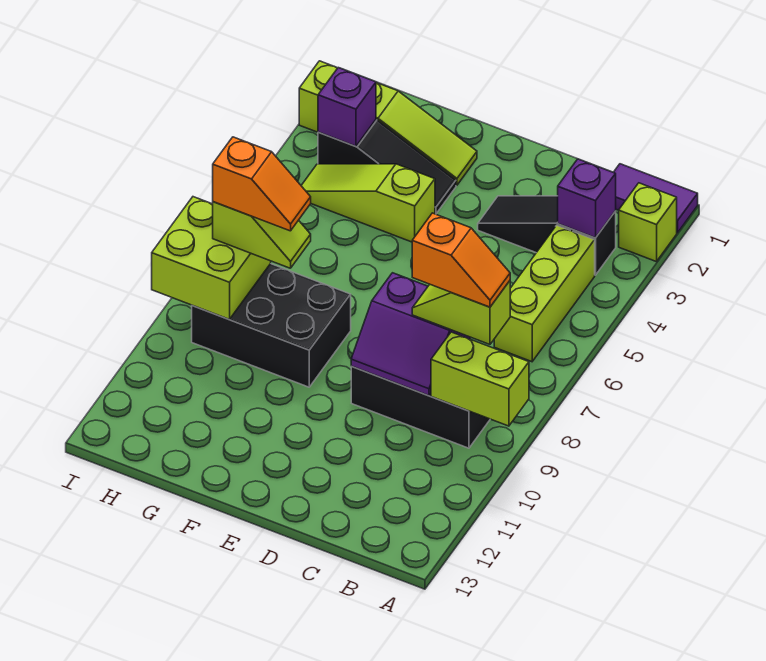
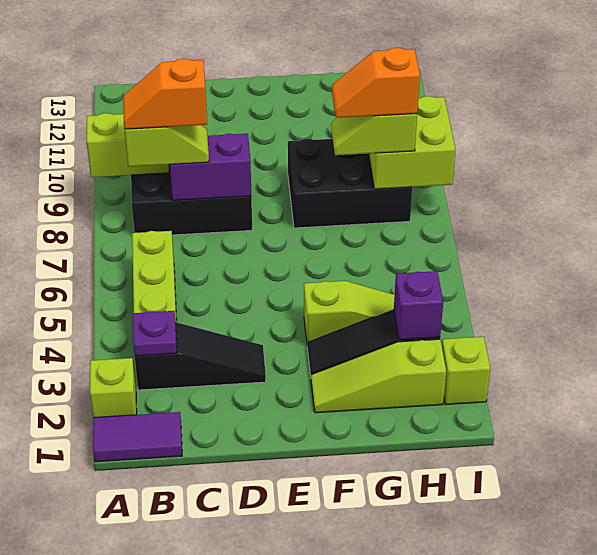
purple 1x1 brick [558,159,616,238] -> purple 1x1 plate [133,311,177,356]

